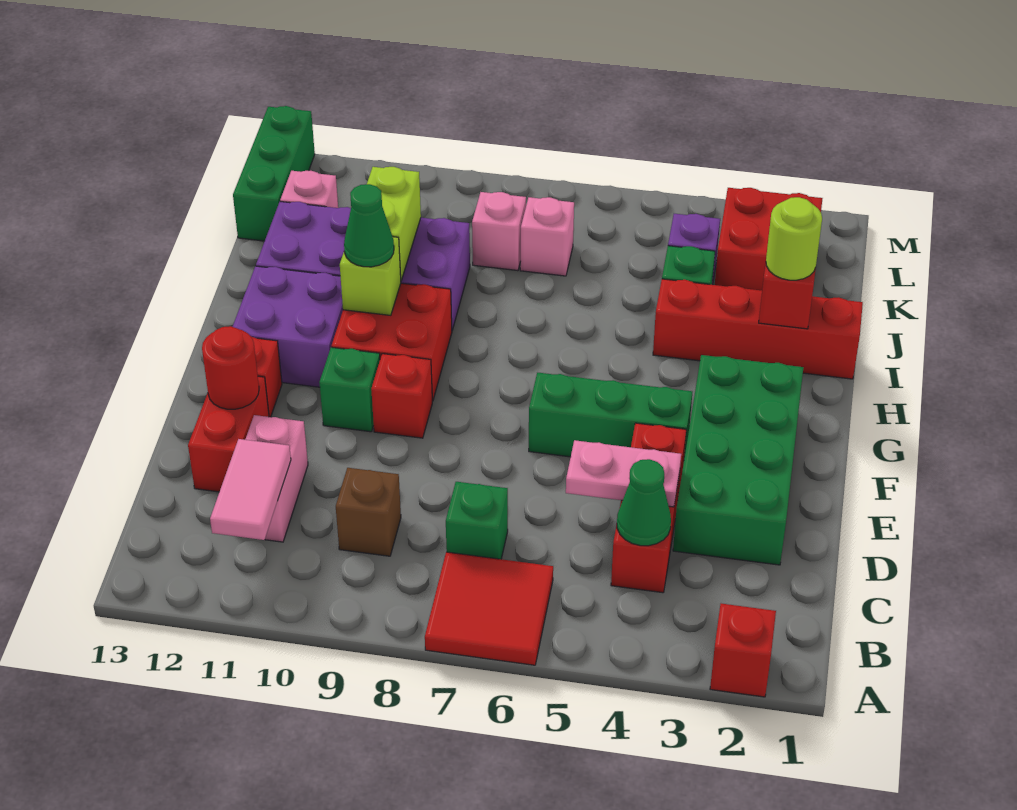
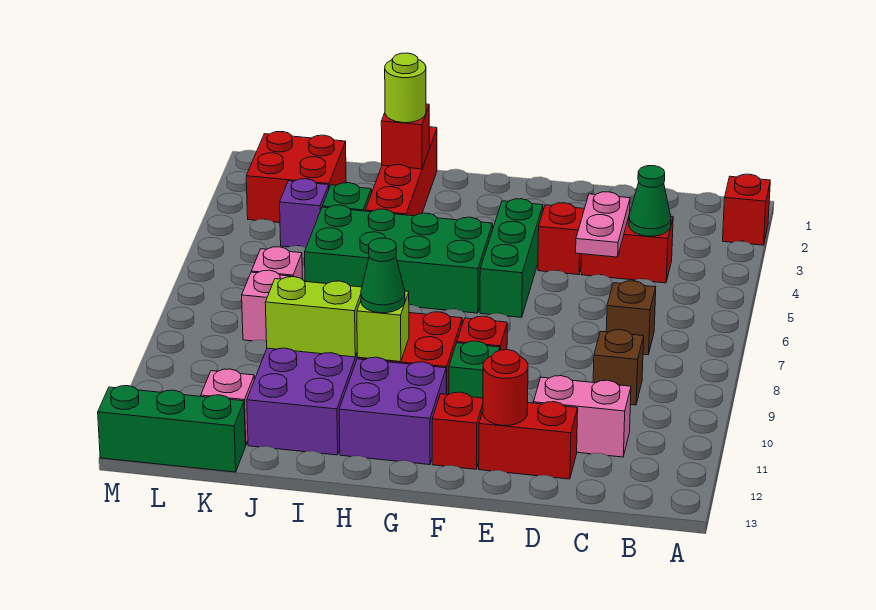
red 2x2 tile [425,552,553,665] -> none
pink 1x2 tile [210,439,291,540] -> none
green 1x1 brick [446,482,508,559] -> brown 1x1 brick [606,281,656,355]
green 2x4 brick [673,355,803,565] -> green 2x4 brick moved to [305,205,493,313]

